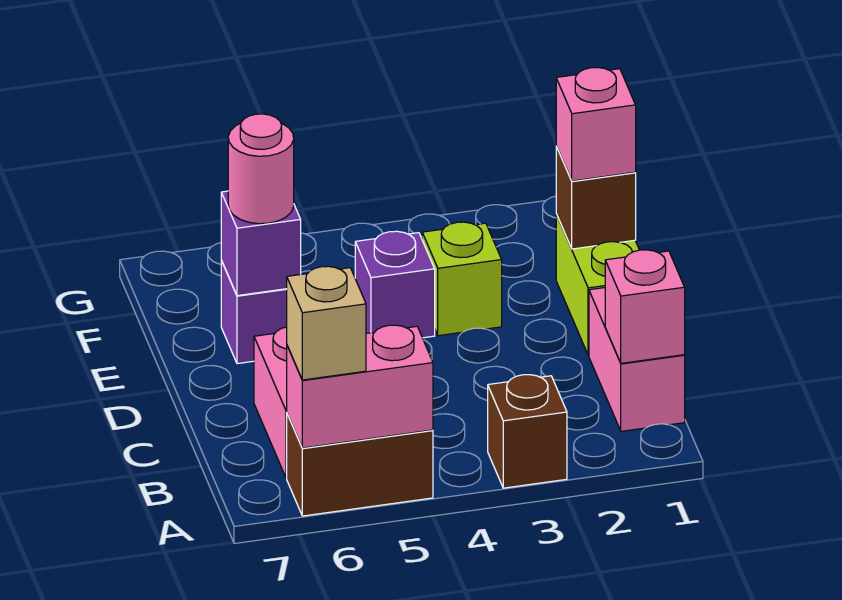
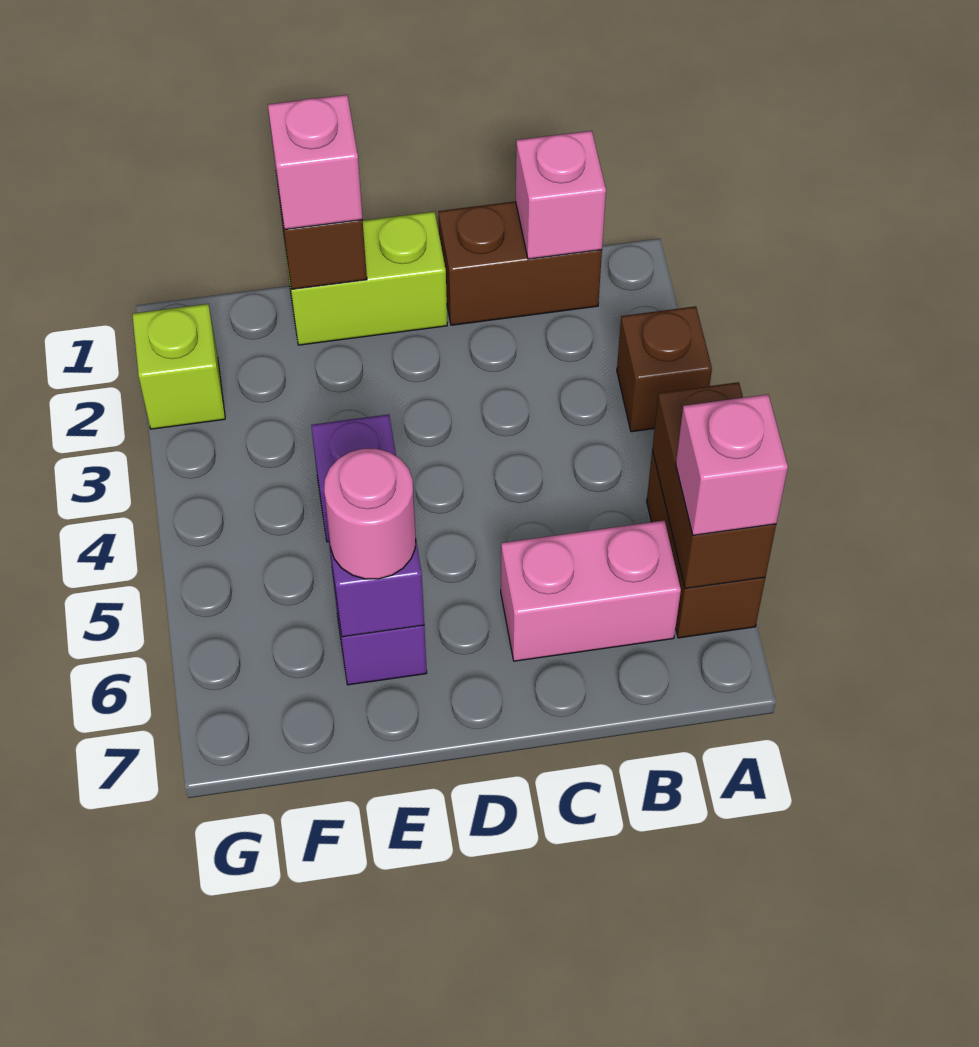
pink 1x2 brick [287,325,433,448] -> brown 1x2 brick [652,382,776,589]
tan 1x1 brick [287,266,366,380] -> pink 1x1 brick [676,394,788,535]
pink 1x2 brick [589,288,685,431] -> brown 1x2 brick [438,201,602,325]
lime 1x1 brick [422,222,502,336] -> lime 1x1 brick moved to [132,304,225,429]

